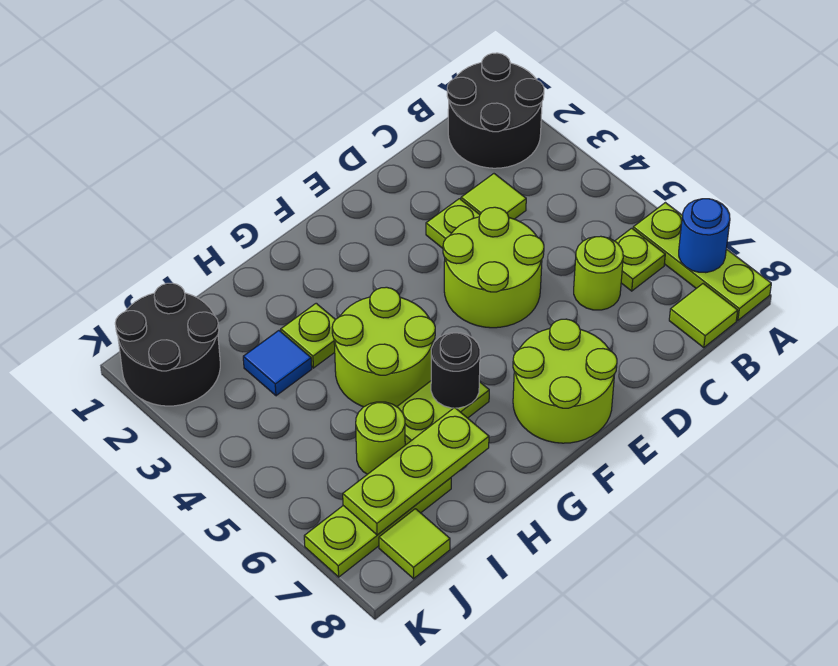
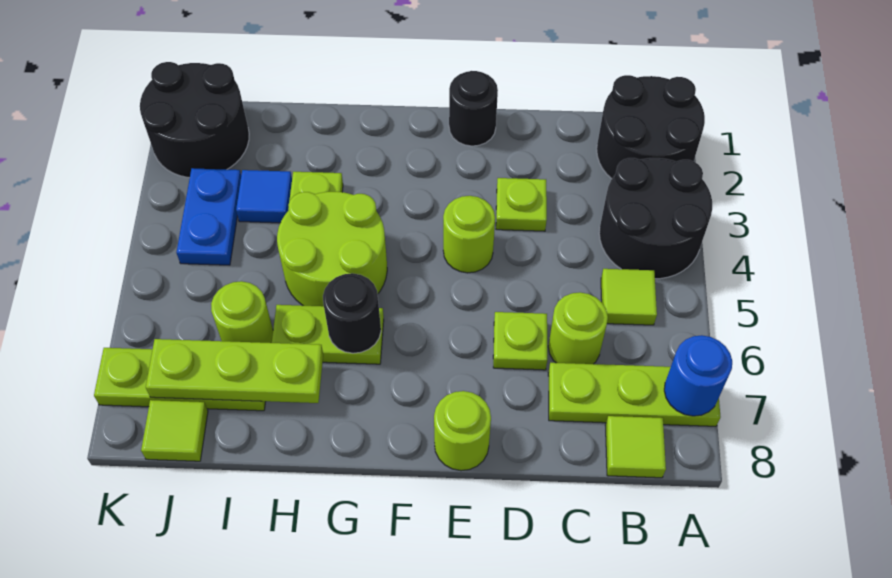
none -> black 2x2 round brick [599,158,712,279]
lime 1x3 plate [633,203,771,321] -> lime 1x3 plate turned to [548,363,720,426]
lime 1x1 plate [615,228,665,291] -> lime 1x1 plate moved to [493,312,547,370]
lime 1x1 tile [461,174,526,219] -> lime 1x1 tile moved to [601,269,657,325]
lime 2x2 round brick [443,207,544,328] -> lime 1x1 round brick [443,196,495,273]
none -> black 1x1 round brick [449,71,498,146]
lime 2x2 round brick [513,319,617,443] -> lime 1x1 round brick [434,391,491,471]
none -> blue 1x2 plate [176,168,241,265]

